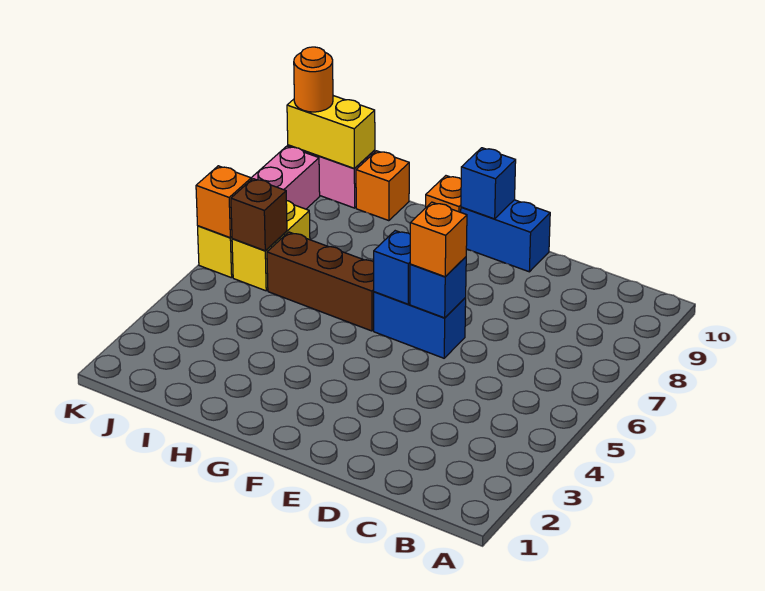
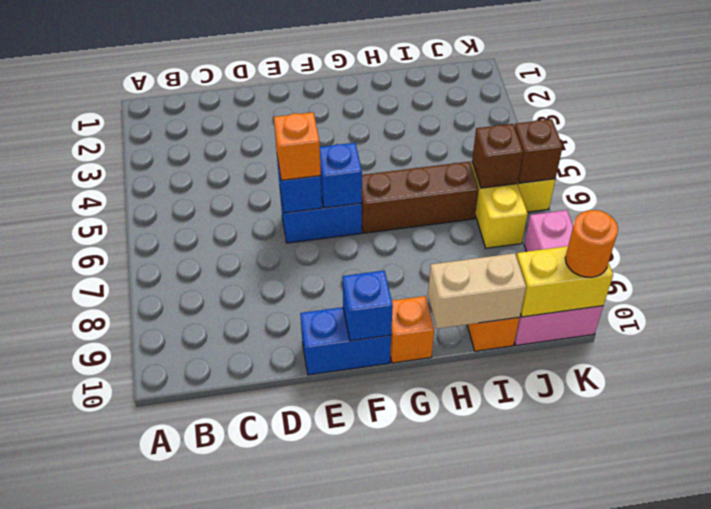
none -> tan 1x2 brick [428,253,526,329]
orange 1x1 brick [196,166,251,237] -> brown 1x1 brick [515,119,563,183]

